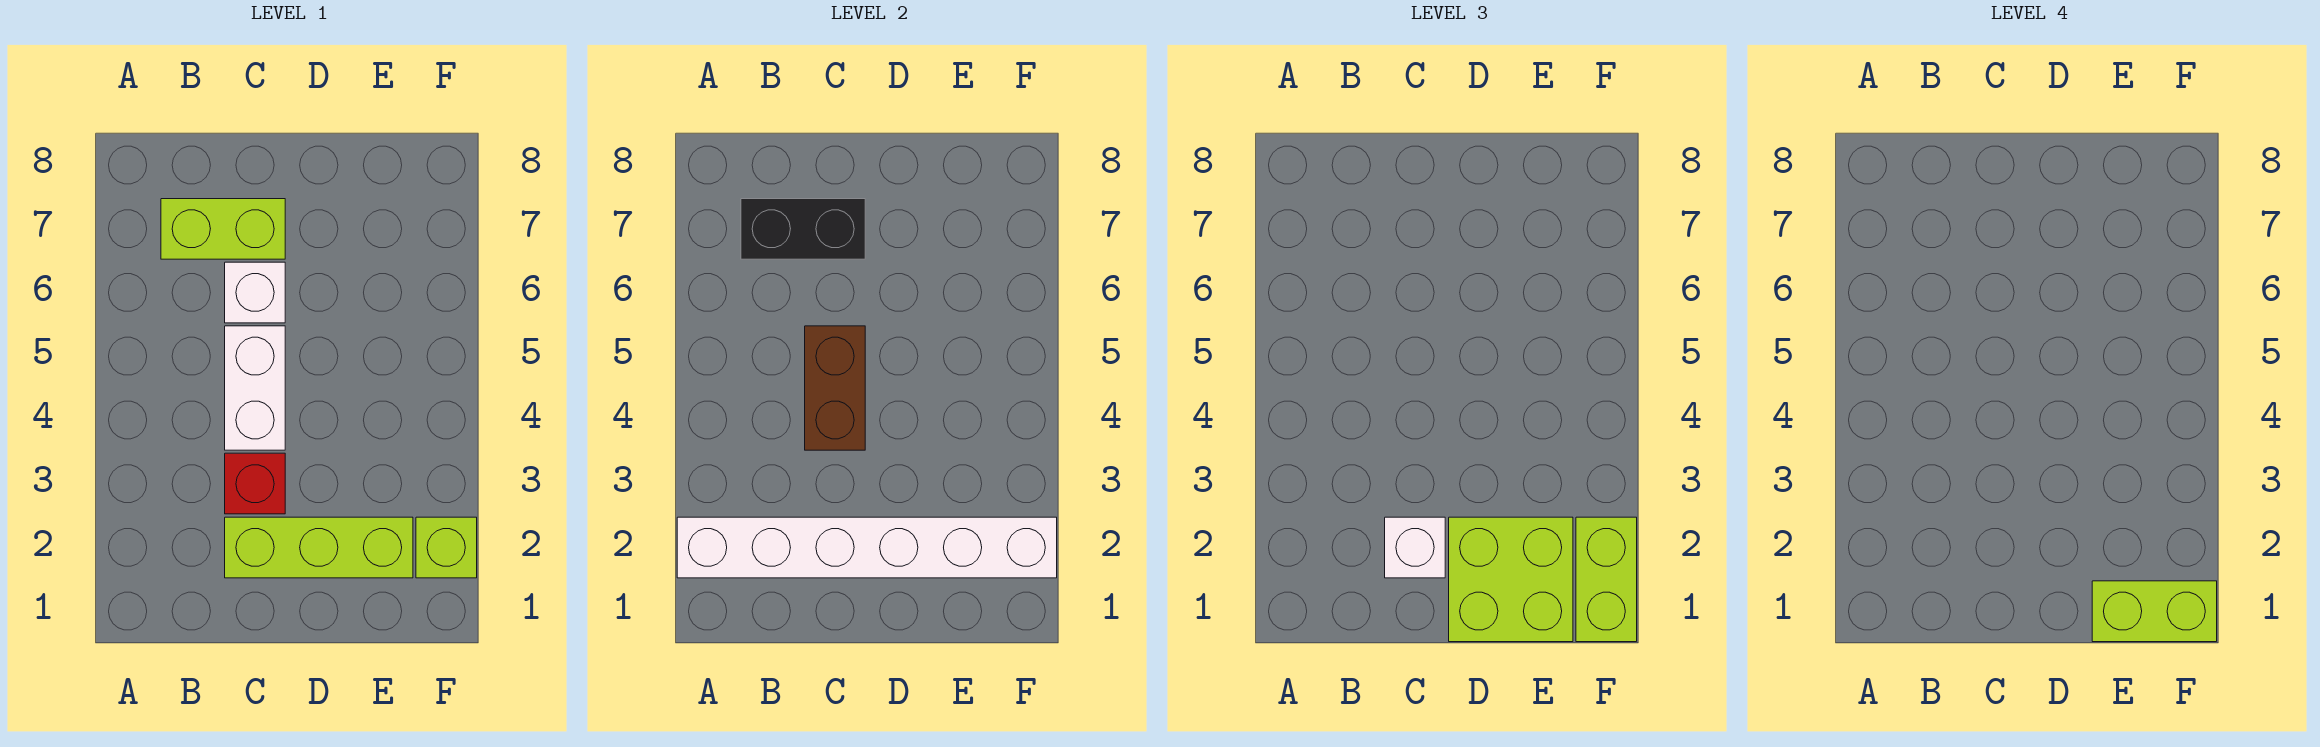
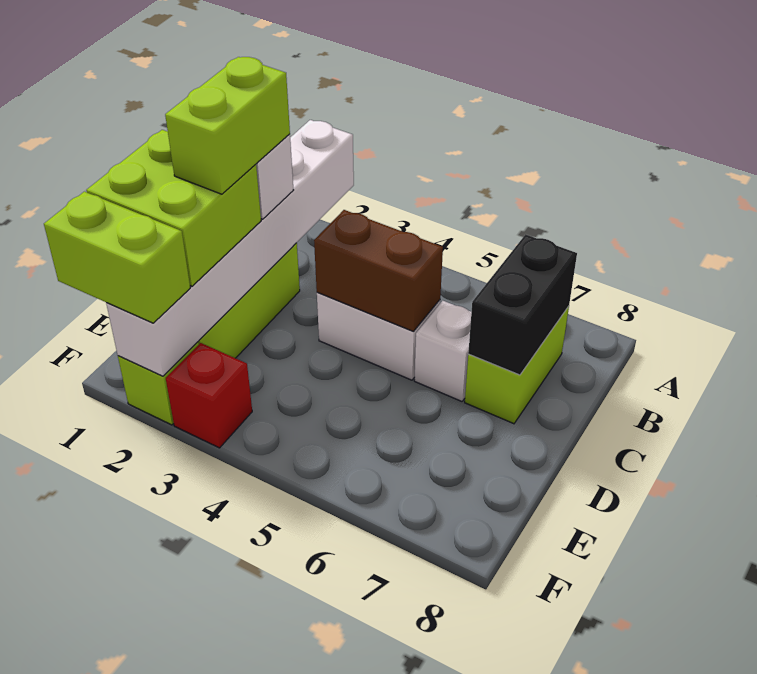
red 1x1 brick [225,453,285,514] -> red 1x1 brick moved to [166,343,252,448]
lime 1x2 brick [2092,581,2217,642] -> lime 1x2 brick moved to [165,57,290,194]

